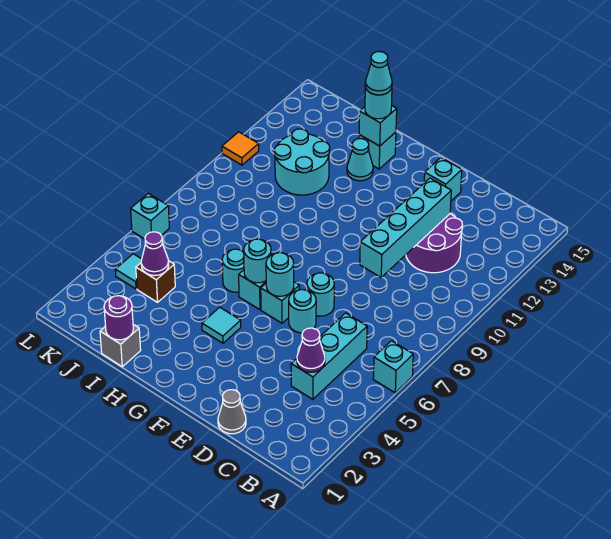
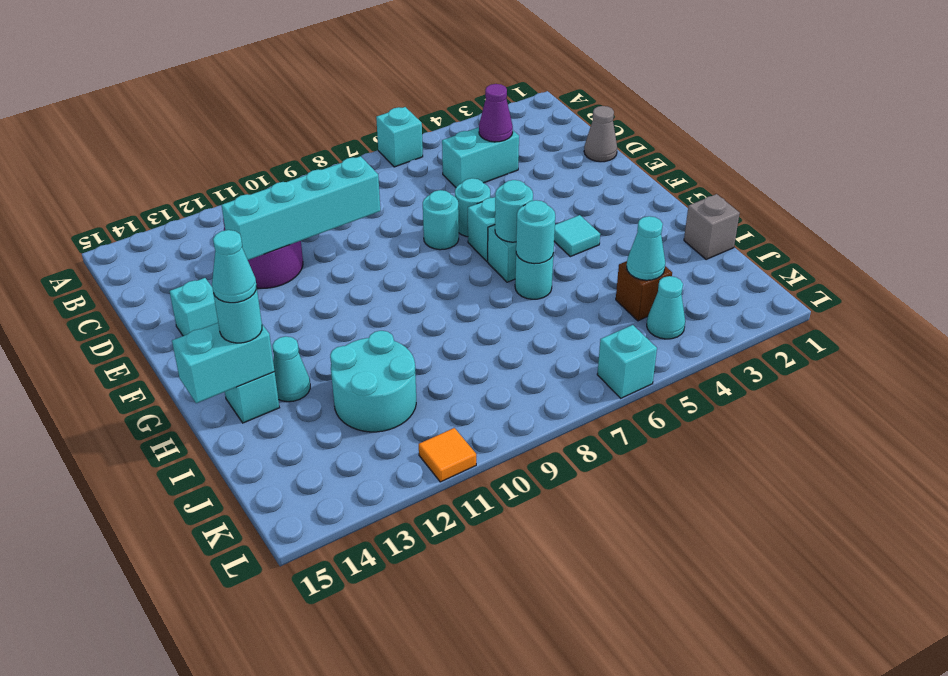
cyan 1x3 brick [291,313,367,399] -> cyan 1x2 brick [442,127,519,187]
cyan 1x1 round brick [266,253,294,296] -> cyan 1x1 round brick moved to [516,200,555,264]
cyan 1x1 brick [359,106,397,146] -> cyan 1x2 brick [172,323,275,403]
purple 1x1 round brick [104,296,133,340] -> none
purple 1x1 cone [141,232,169,275] -> cyan 1x1 cone [627,216,665,280]
cyan 1x1 tile [115,254,142,289] -> cyan 1x1 cone [647,276,685,339]

